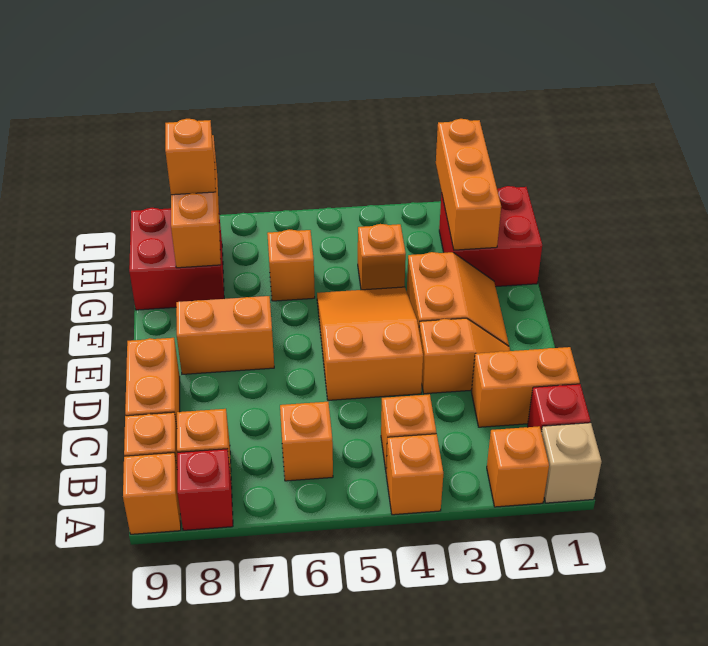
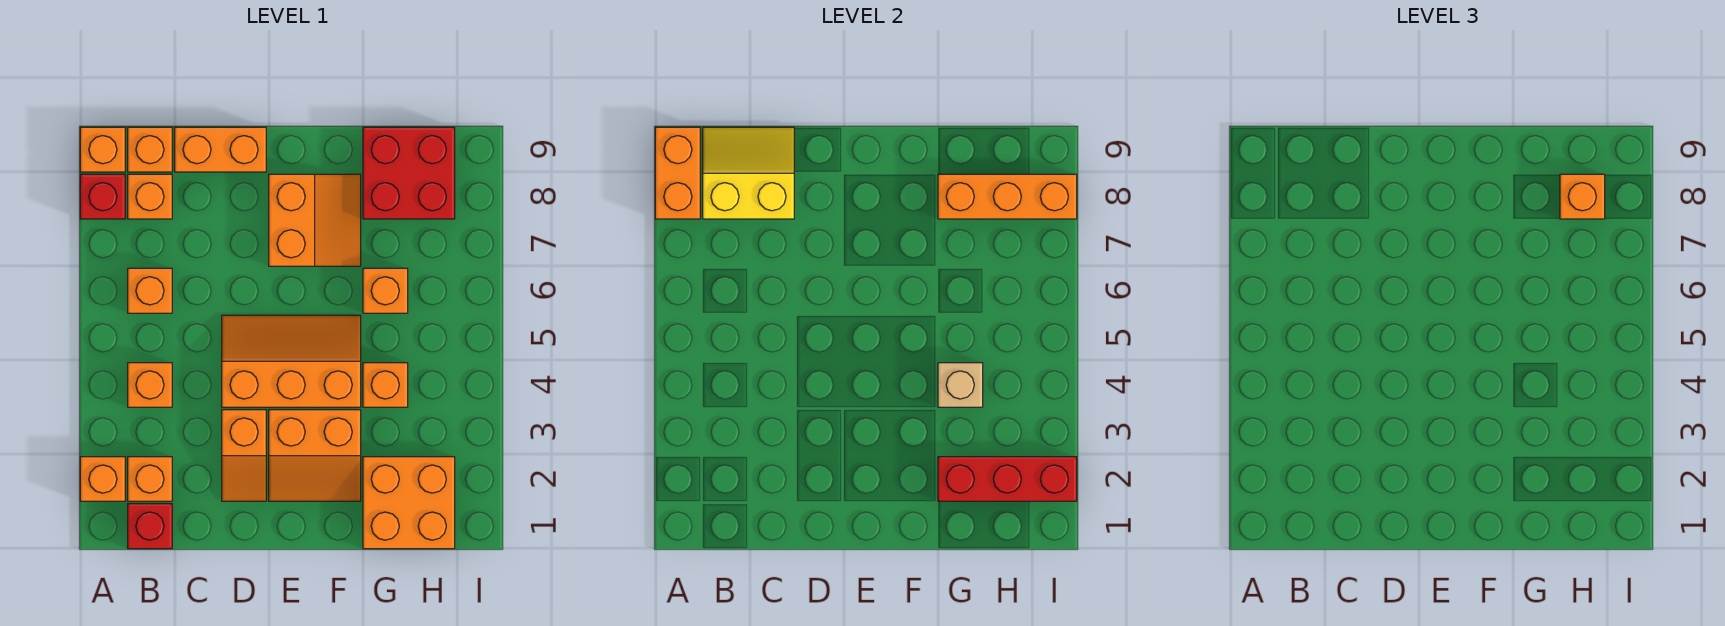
tan 1x1 brick [541,423,602,503] -> tan 1x1 brick moved to [938,363,983,407]
orange 1x1 brick [386,434,443,515] -> orange 1x1 brick moved to [128,457,172,501]
none -> yellow 2x2 slope [703,127,794,219]
orange 1x2 brick [472,347,580,427] -> orange 1x2 brick moved to [655,127,700,219]
orange 2x3 slope [317,287,423,400] -> orange 2x3 slope turned to [222,315,361,407]
red 2x2 brick [439,186,542,287] -> orange 2x2 brick [363,457,455,549]
orange 1x3 brick [436,119,501,250] -> red 1x3 brick [938,457,1077,501]

